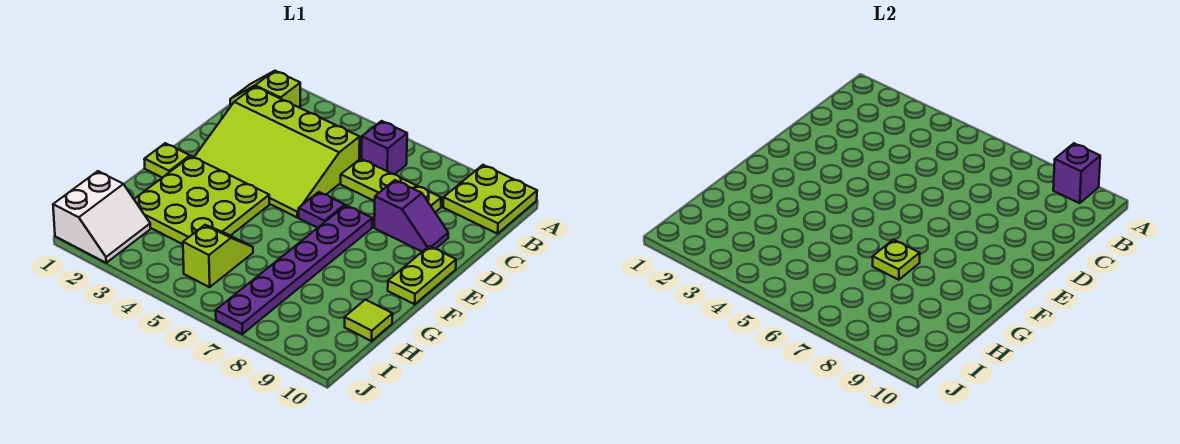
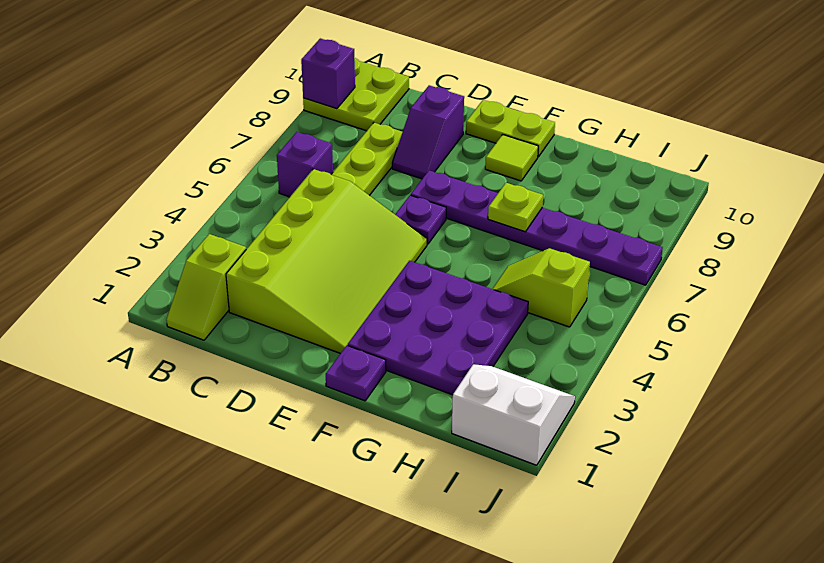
purple 1x2 slope [374,180,448,252] -> purple 1x2 slope turned to [392,85,464,179]
lime 1x1 plate [144,143,190,178] -> purple 1x1 plate [326,346,386,401]
lime 3x3 plate [134,156,269,244] -> purple 3x3 plate [348,261,528,395]
lime 1x1 tile [345,300,393,341] -> lime 1x1 tile moved to [485,135,538,181]

